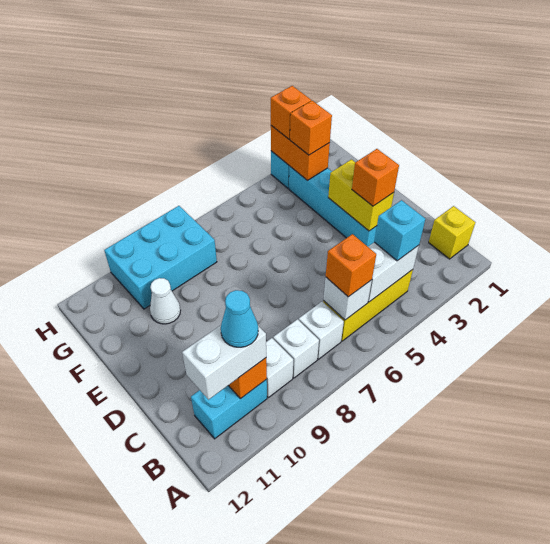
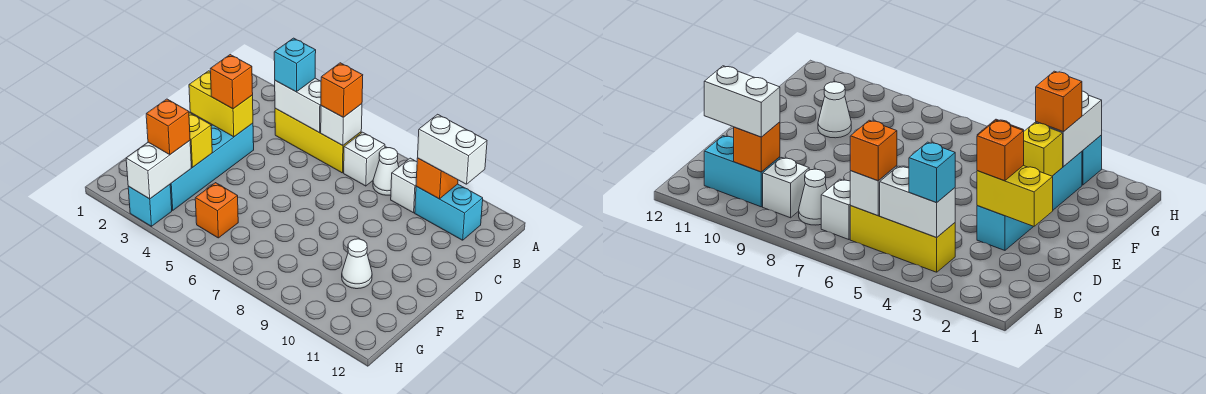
yellow 1x1 brick [429,206,475,259] -> yellow 1x1 brick moved to [189,113,212,167]
white 1x1 brick [273,319,319,378] -> white 1x1 cone [373,148,399,195]
cyan 1x1 cone [221,290,258,347] -> none
yellow 1x2 brick [328,159,394,231] -> yellow 1x2 brick turned to [189,71,253,137]
orange 1x2 brick [271,126,330,180] -> white 1x2 brick [126,141,191,199]
cyan 2x3 brick [104,206,217,309] -> none
orange 1x1 brick [271,86,311,139] -> orange 1x1 brick moved to [195,183,238,238]

